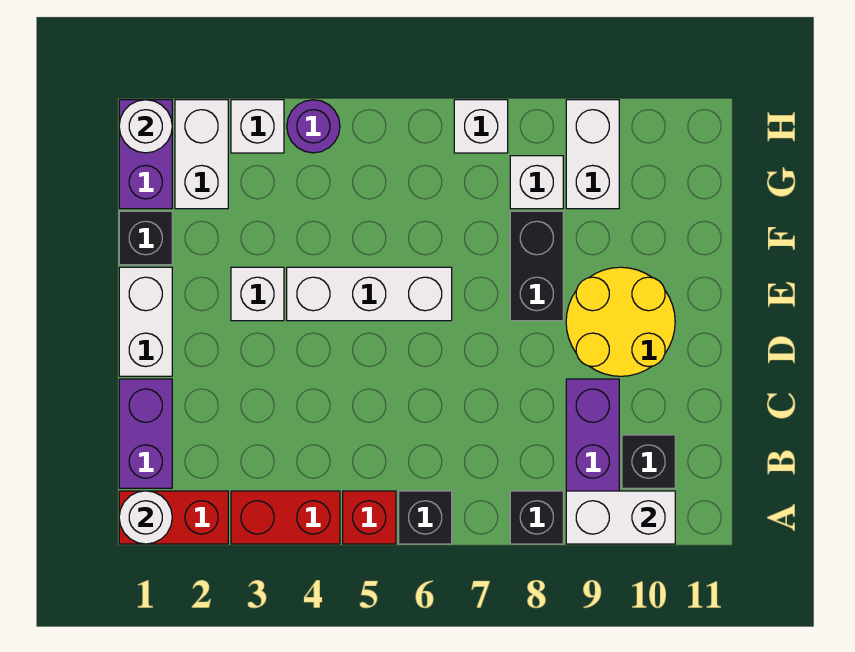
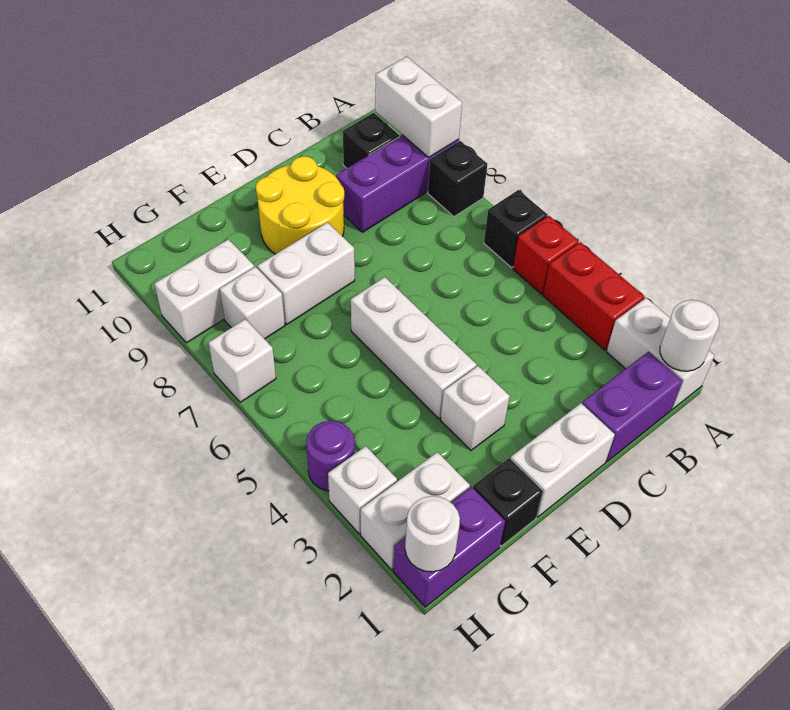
red 1x2 brick [119,491,228,544] -> white 1x2 brick [606,298,715,410]
black 1x2 brick [510,211,563,321] -> white 1x2 brick [257,222,355,324]

